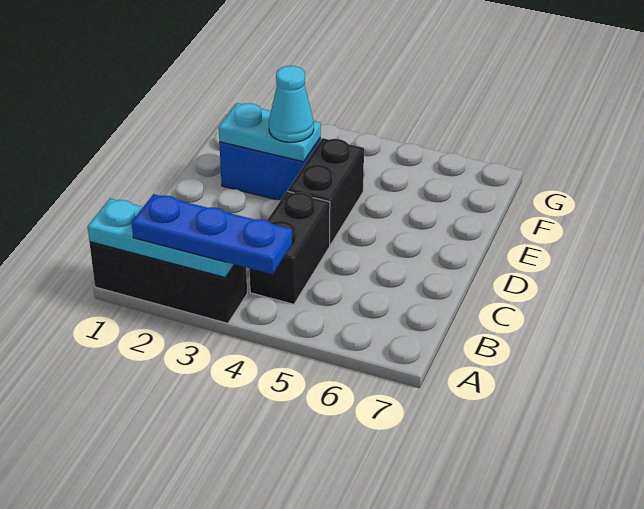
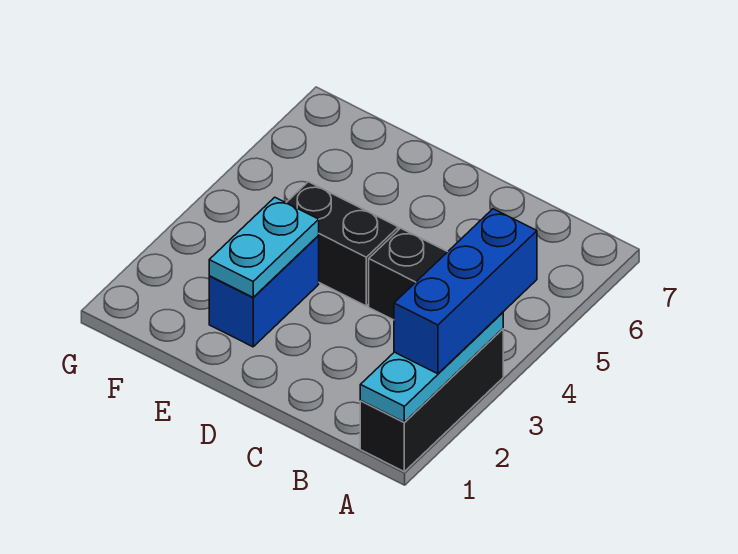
blue 1x3 plate [132,194,292,274] -> blue 1x3 brick [394,209,537,374]
cyan 1x1 cone [269,66,314,142] -> none

